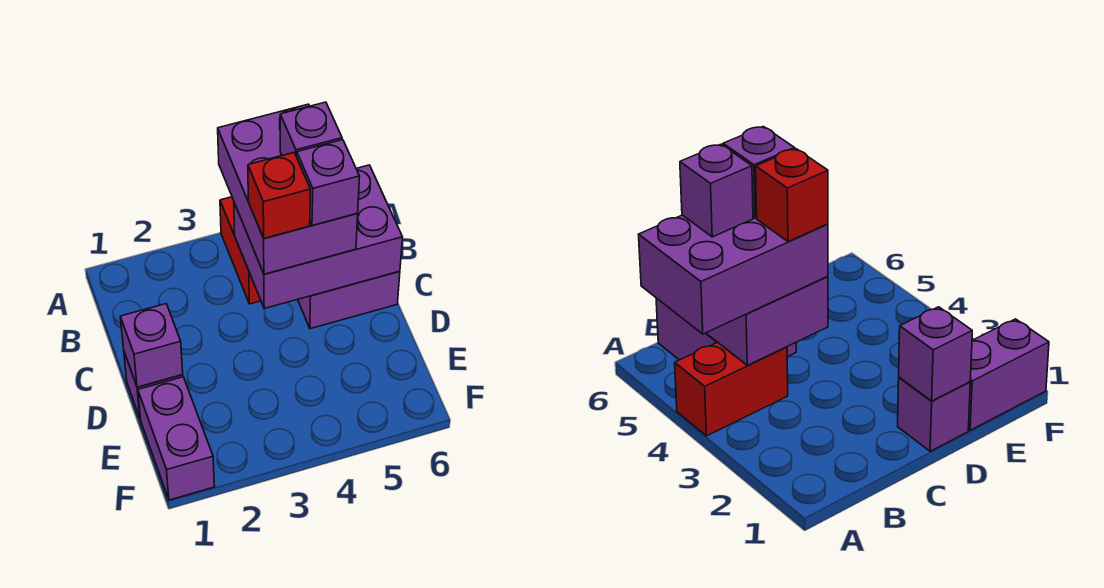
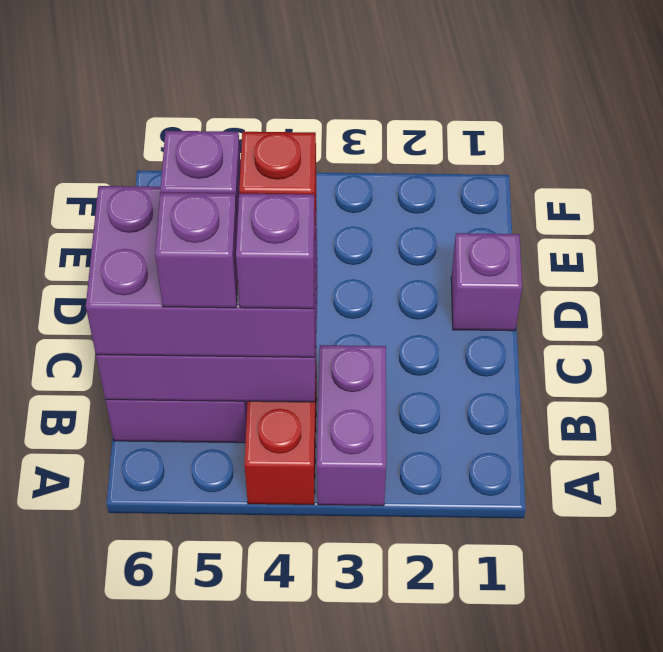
purple 2x3 brick [218,104,358,274] -> purple 2x3 brick turned to [86,186,317,357]
purple 1x1 brick [120,304,183,387] -> purple 1x1 brick moved to [236,194,315,309]
purple 1x2 brick [138,377,215,500] -> purple 1x2 brick moved to [317,345,386,506]

